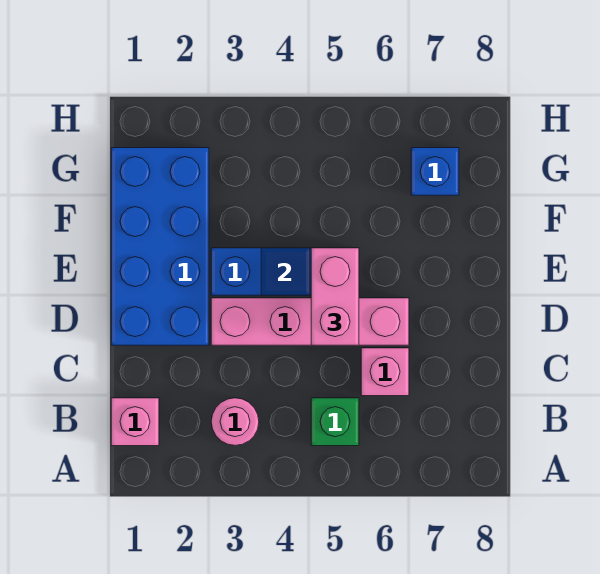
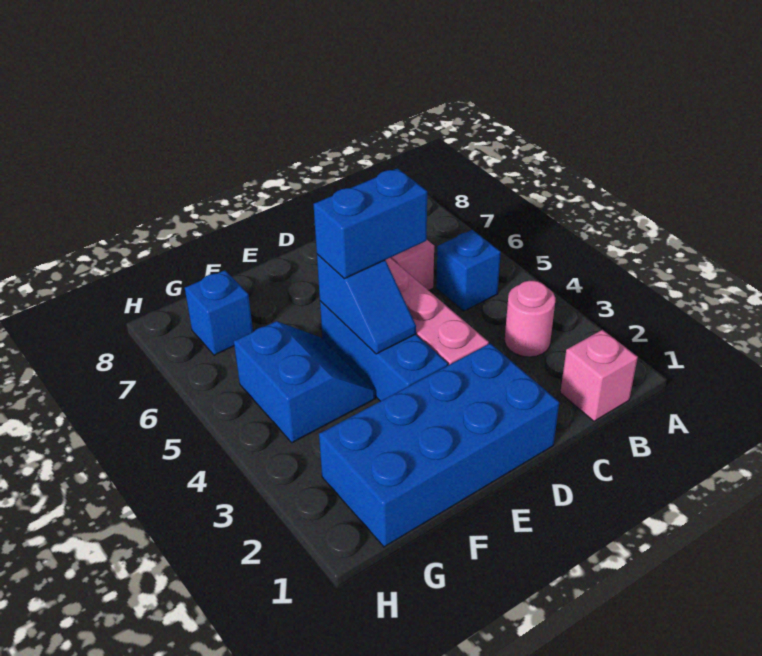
green 1x1 brick [311,398,359,446] -> blue 1x1 brick [436,230,501,311]
pink 1x2 brick [311,248,359,345] -> blue 1x2 brick [313,168,427,279]
none -> blue 2x2 slope [234,321,375,443]

